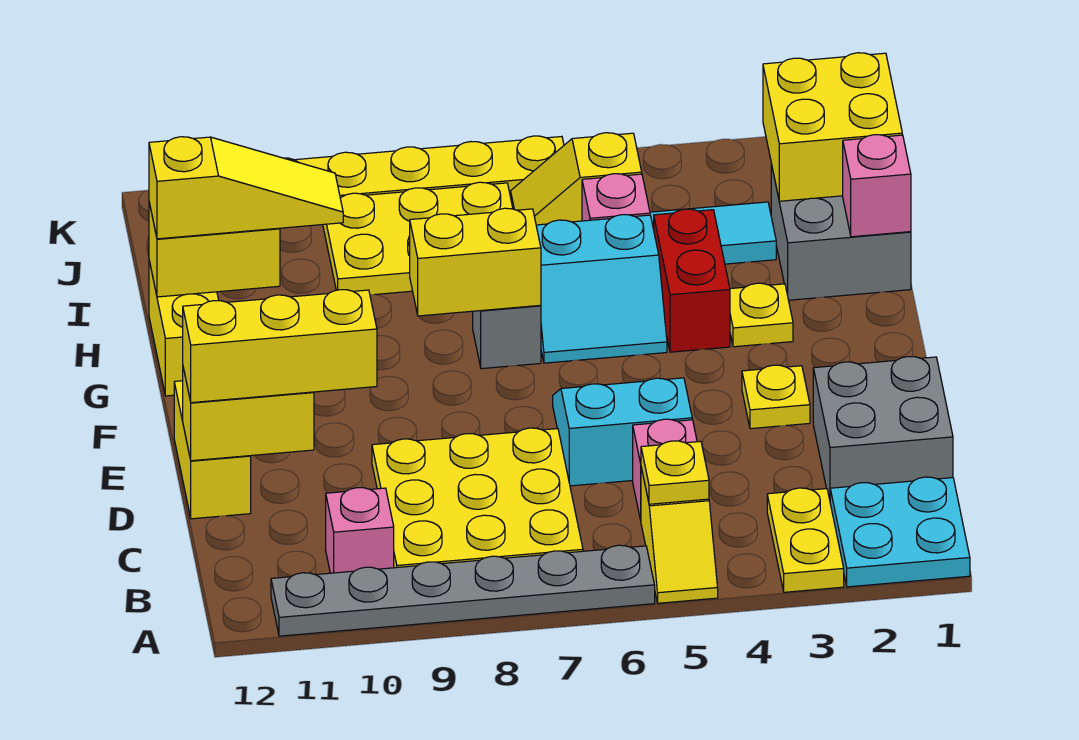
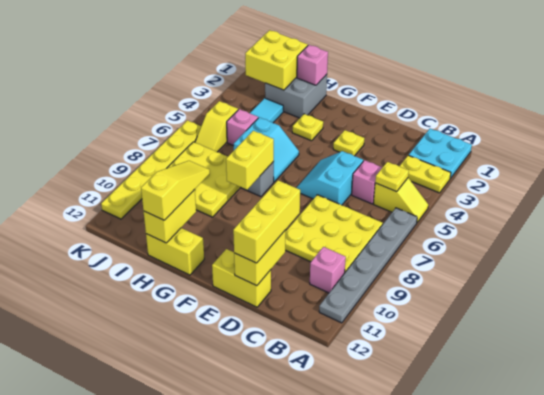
grey 2x2 brick [813,357,953,499] -> none
red 1x2 brick [654,209,730,352] -> none
yellow 2x3 plate [323,182,513,295] -> yellow 3x3 plate [167,142,240,217]

